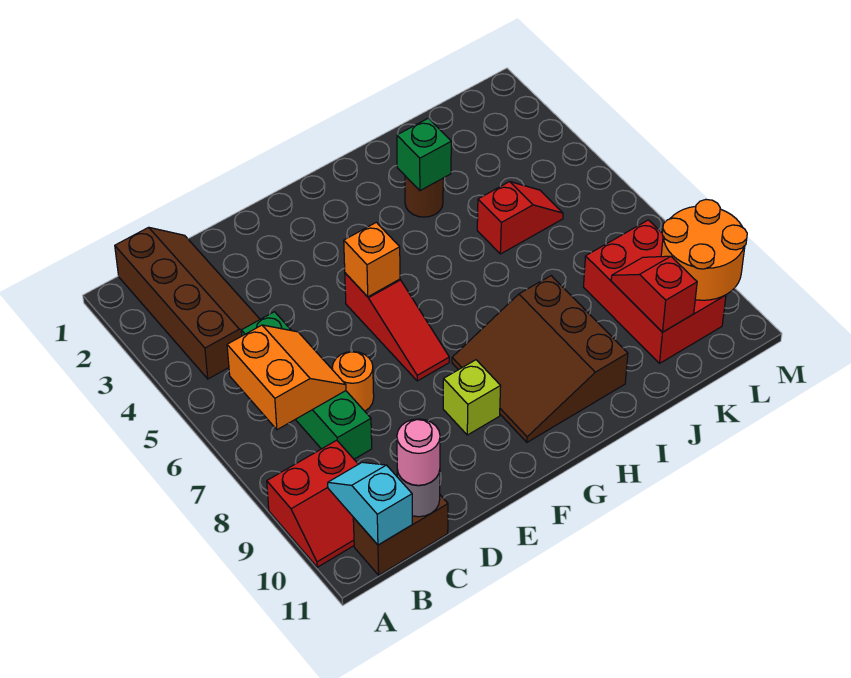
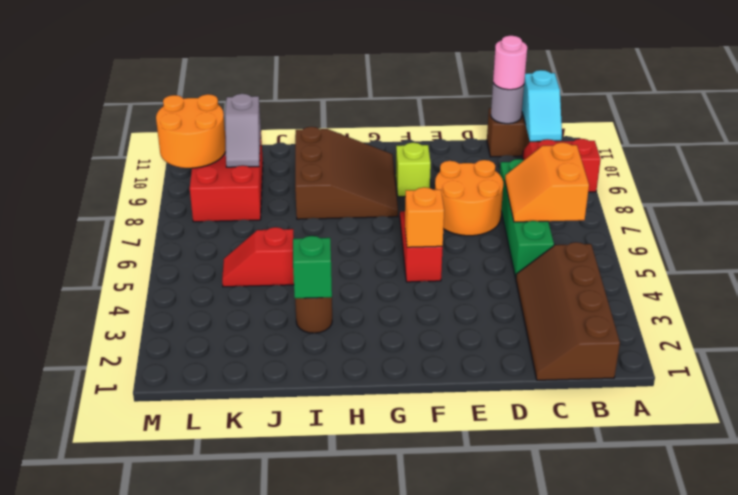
orange 1x1 round brick [332,351,374,411] -> orange 2x2 round brick [435,160,503,236]
red 1x2 slope [611,256,697,332] -> grey 1x2 slope [225,94,261,167]

